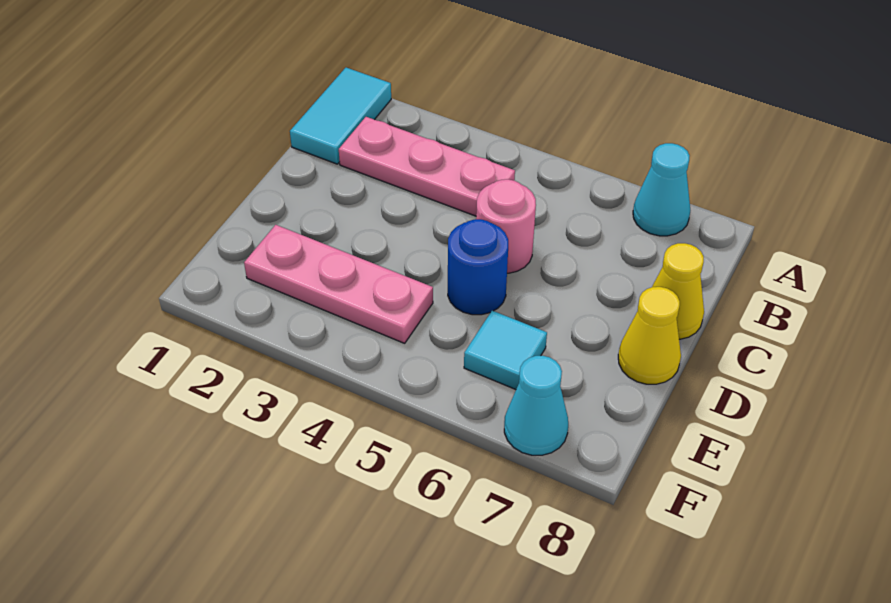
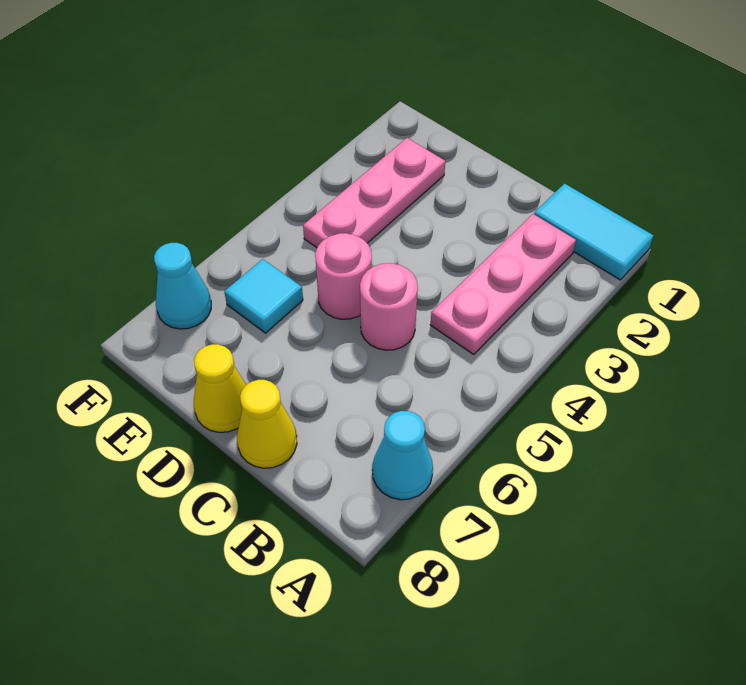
blue 1x1 round brick [448,219,508,315] -> pink 1x1 round brick [315,233,372,319]

